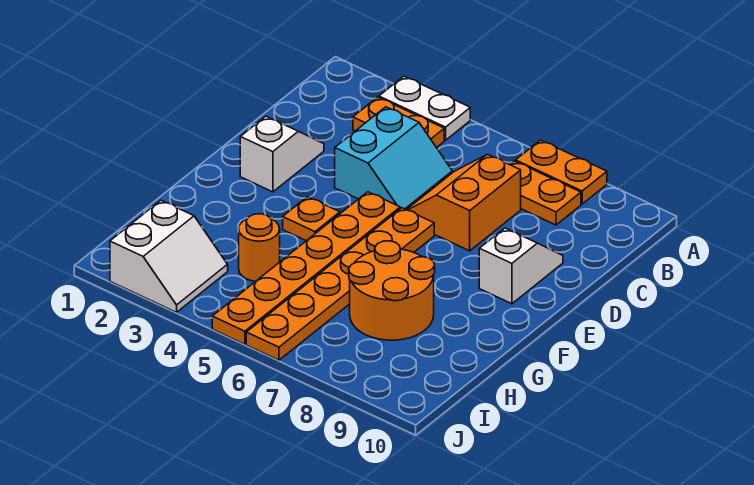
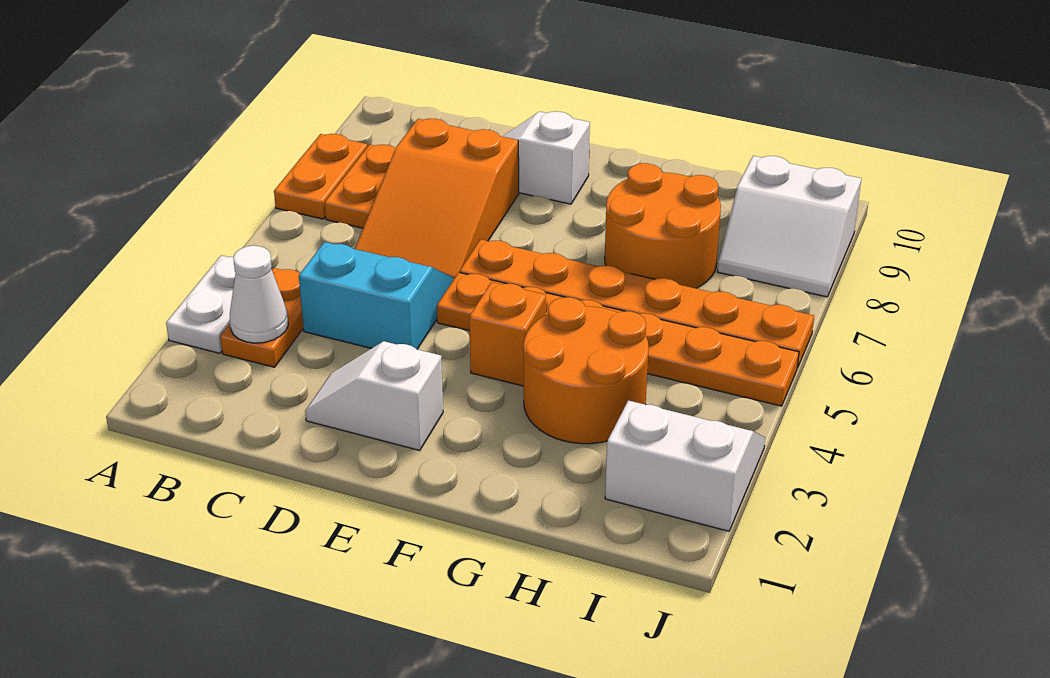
none -> white 1x1 cone [230,246,288,343]
orange 2x2 slope [407,154,521,251] -> orange 2x3 slope [355,119,519,278]
orange 1x1 plate [283,197,340,241] -> orange 1x1 brick [469,282,546,386]
orange 1x1 round brick [239,214,280,281] -> orange 2x2 round brick [524,297,649,444]
none -> white 2x2 slope [717,156,861,297]

